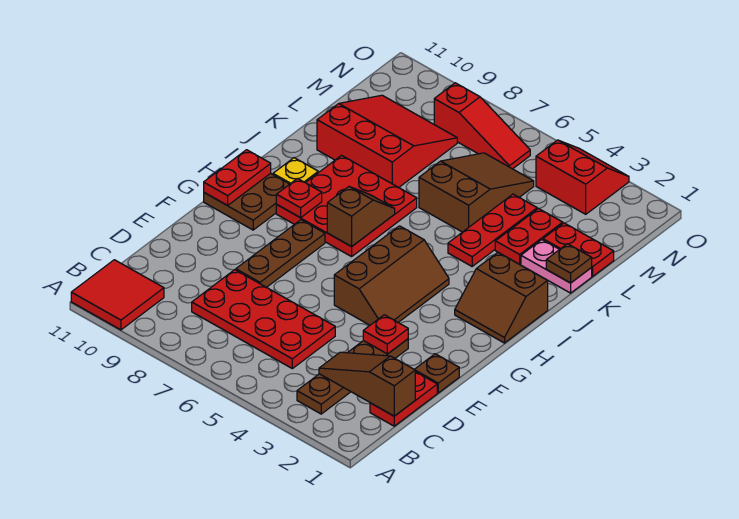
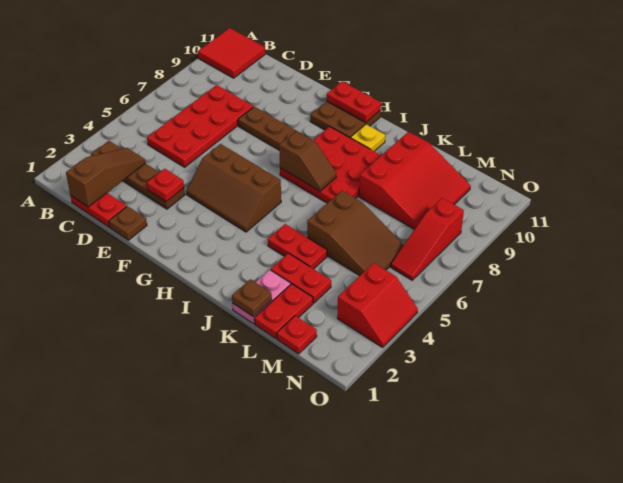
brown 2x2 slope [455,253,548,343] -> none
red 1x1 plate [276,179,322,218] -> red 1x1 plate moved to [277,316,317,354]
red 1x3 plate [448,194,537,266] -> red 1x2 plate [268,224,327,269]

